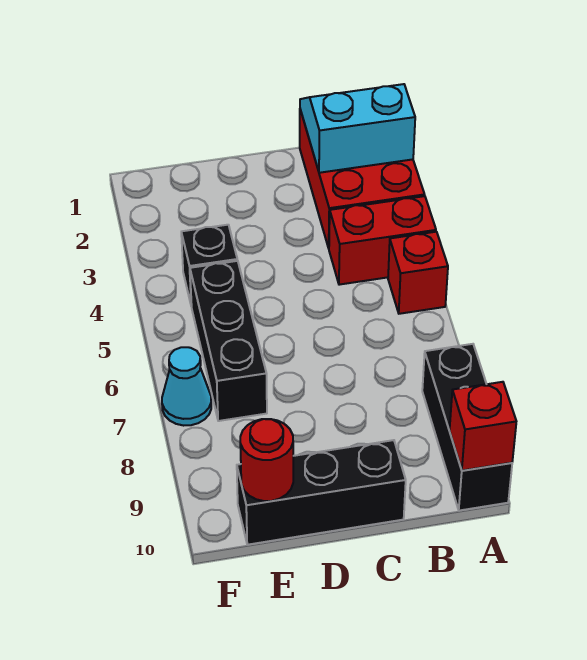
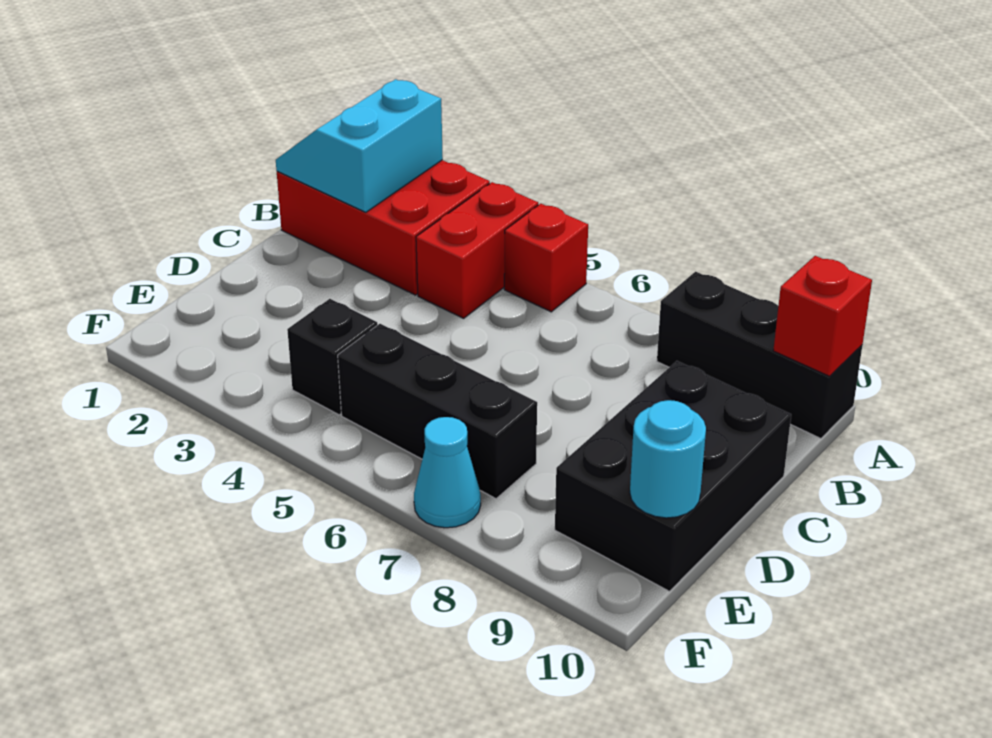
black 1x3 brick [237,440,406,545] -> black 2x3 brick [555,361,791,591]
red 1x1 round brick [240,419,293,501] -> cyan 1x1 round brick [630,400,706,518]

